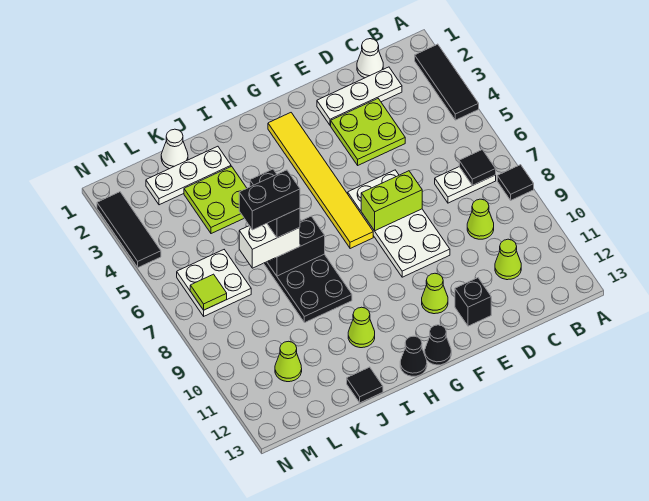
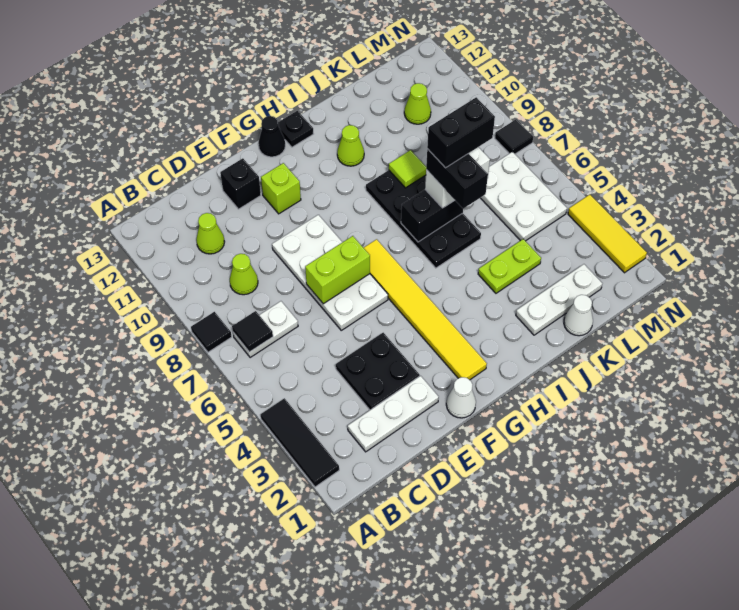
white 1x1 cone [357,39,383,78] -> white 1x1 cone moved to [446,377,476,418]
lime 2x2 plate [331,99,405,165] -> black 2x2 plate [336,333,420,410]
lime 1x1 cone [422,273,448,314] -> lime 1x1 brick [261,163,301,214]
black 1x1 cone [400,336,427,376] -> black 1x1 plate [279,111,313,147]
lime 2x2 plate [184,166,247,234] -> lime 1x2 plate [478,239,541,293]
black 1x1 tile [347,367,383,403] -> black 1x1 tile moved to [495,119,533,154]
white 2x2 plate [177,250,251,316] -> white 2x3 plate [481,152,567,241]
lime 1x1 tile [190,274,227,310] -> lime 1x1 tile moved to [389,150,426,188]
black 1x3 tile [97,192,161,267] -> yellow 1x3 tile [568,195,647,273]

